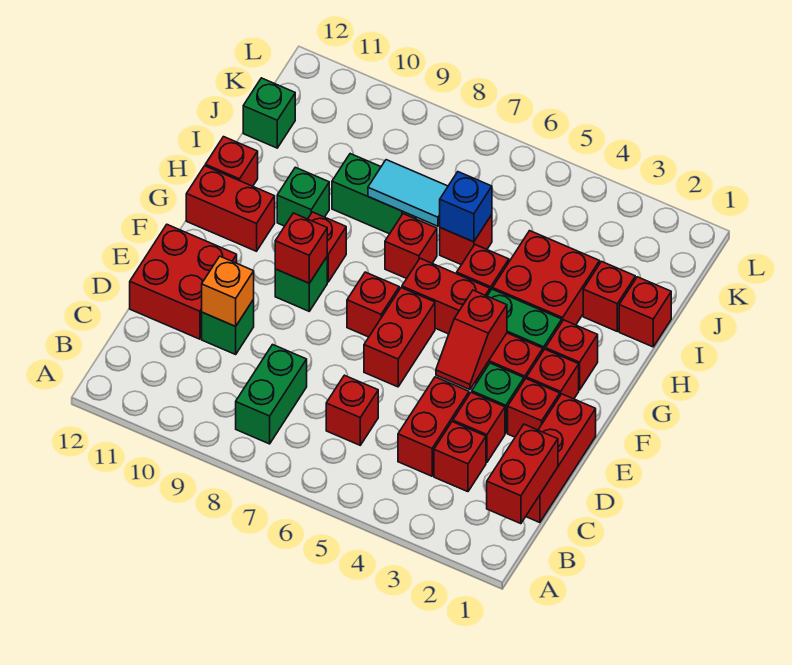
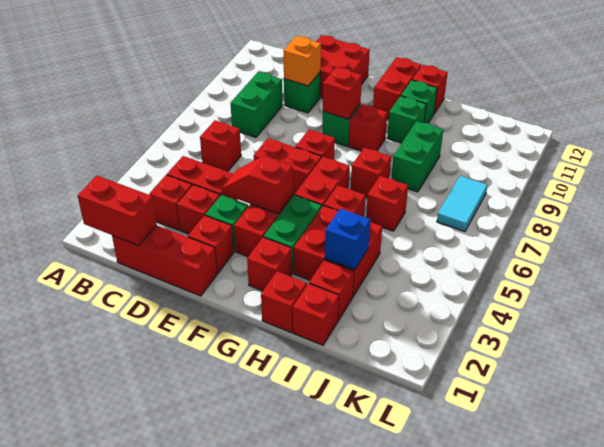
green 1x2 brick [236,345,307,444] -> green 1x2 brick turned to [231,72,283,137]
red 1x1 brick [527,349,579,399] -> red 1x1 brick moved to [261,271,307,333]
blue 1x1 brick [440,172,492,242] -> blue 1x1 brick moved to [325,209,371,270]
cyan 1x2 tile [368,160,448,226] -> cyan 1x2 tile moved to [437,176,488,232]
green 1x1 brick [243,78,295,148] -> green 1x1 brick moved to [401,80,437,123]

